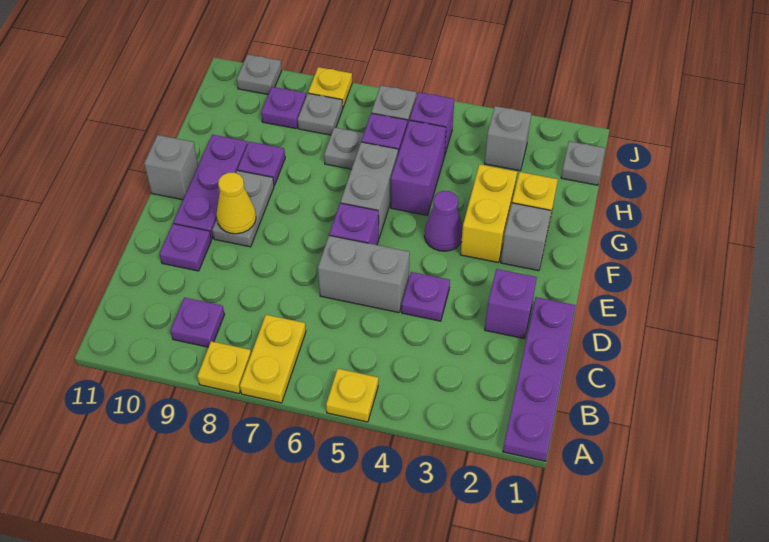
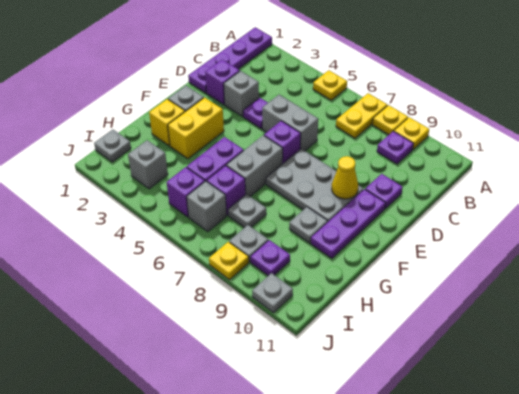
none -> yellow 1x1 plate [394,117,429,149]
grey 1x2 plate [212,170,274,247] -> grey 2x3 plate [266,149,363,222]
purple 1x1 cone [424,191,463,251] -> none
grey 1x1 brick [144,135,198,200] -> grey 1x1 brick moved to [224,71,259,117]
purple 1x1 plate [238,142,285,185] -> grey 1x1 plate [289,207,328,243]

